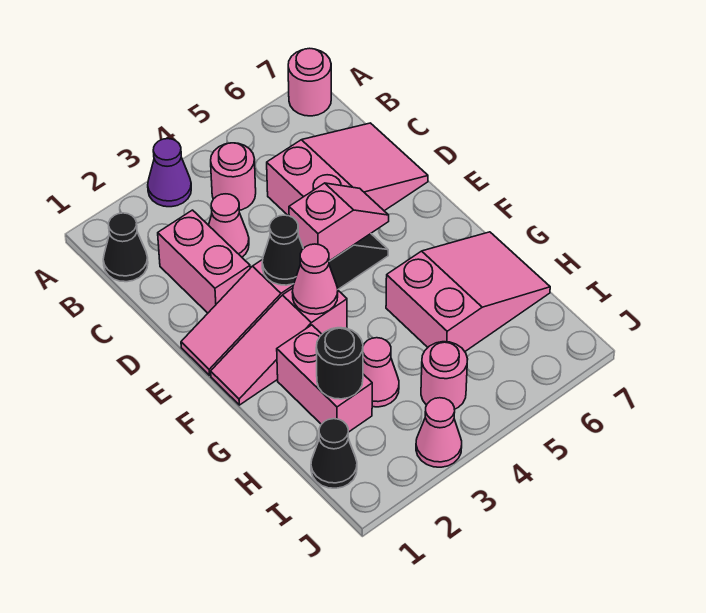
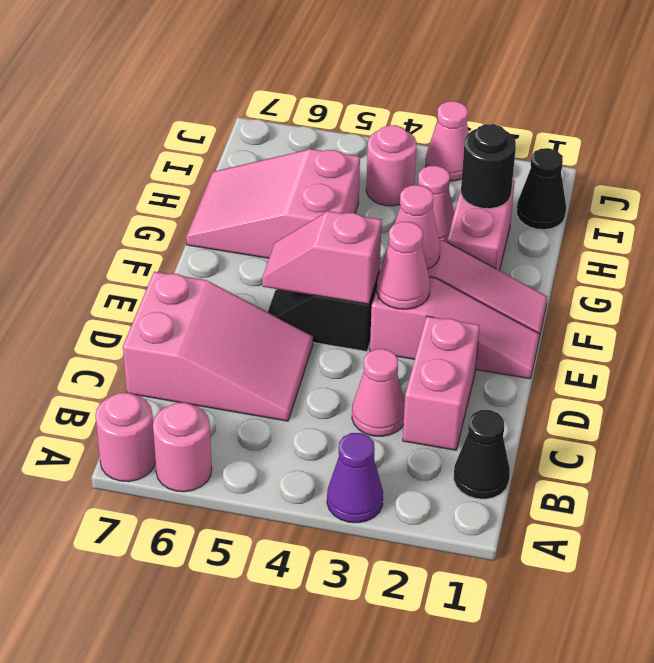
pink 1x1 round brick [211,143,256,210] -> pink 1x1 round brick moved to [153,403,212,492]
pink 2x3 slope [267,123,428,216] -> pink 2x3 slope turned to [123,271,313,421]
black 1x1 cone [262,215,303,285] -> pink 1x1 cone [377,222,430,309]

